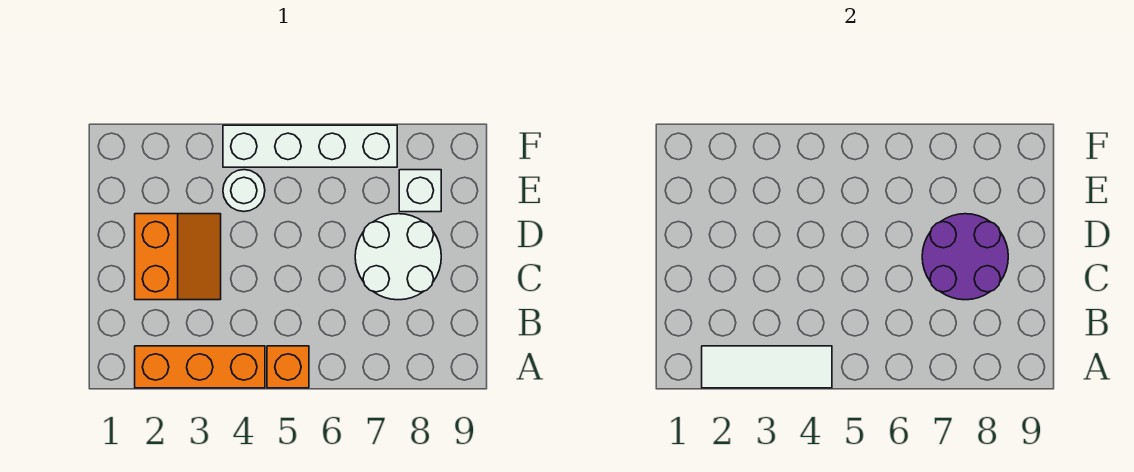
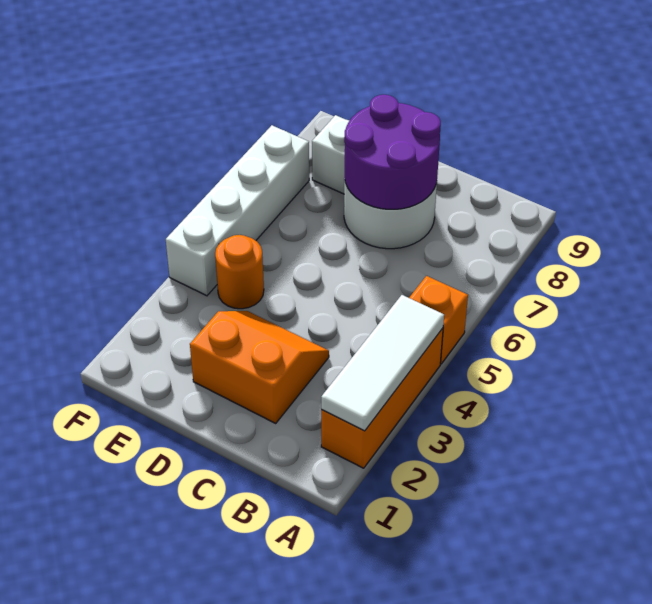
white 1x1 round brick [223,170,265,212] -> orange 1x1 round brick [215,235,264,309]

